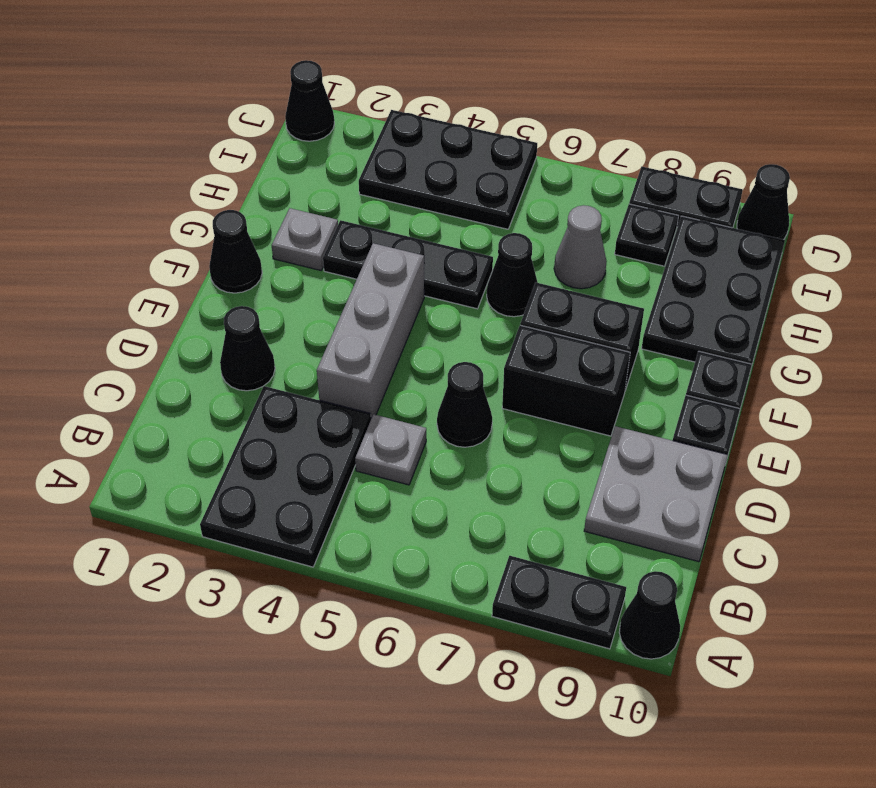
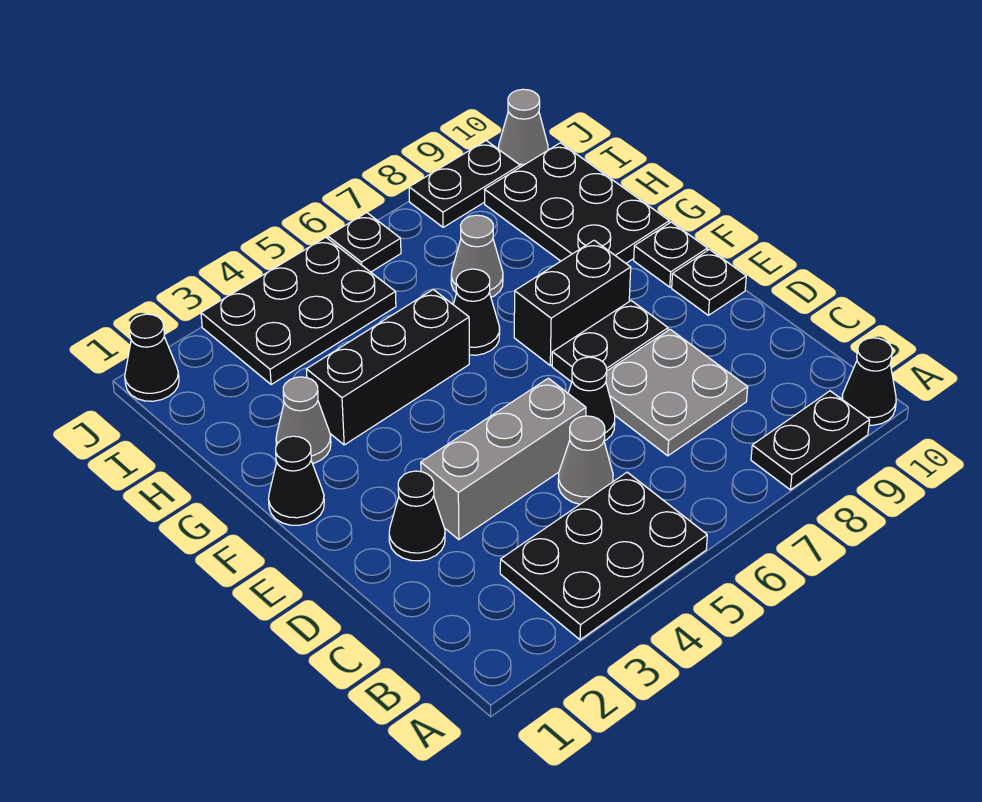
black 2x3 plate [200,386,371,567] -> black 2x3 plate turned to [500,472,707,640]
grey 1x1 plate [355,414,426,485] -> grey 1x1 cone [558,416,613,504]
grey 2x2 plate [584,426,727,562] -> grey 2x2 plate moved to [606,329,748,456]
grey 1x3 brick [317,243,424,419] -> grey 1x3 brick turned to [421,378,586,540]
black 1x2 brick [502,325,630,436] -> black 1x2 plate [552,301,668,382]
grey 1x1 plate [272,208,338,270] -> grey 1x1 cone [276,377,331,464]
black 1x3 plate [323,220,493,309] -> black 1x3 brick [306,289,469,445]
black 1x1 plate [615,204,678,266] -> black 1x1 plate moved to [328,213,401,272]
black 1x1 cone [737,164,790,240] -> grey 1x1 cone [499,89,548,167]

